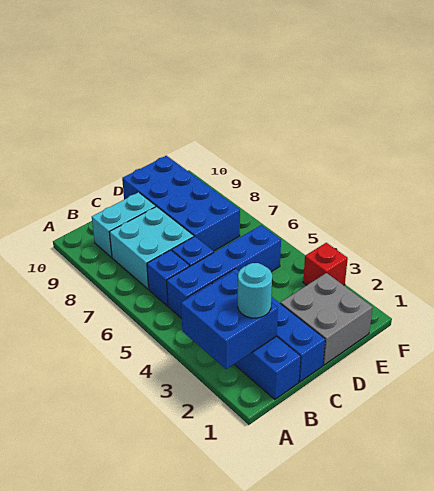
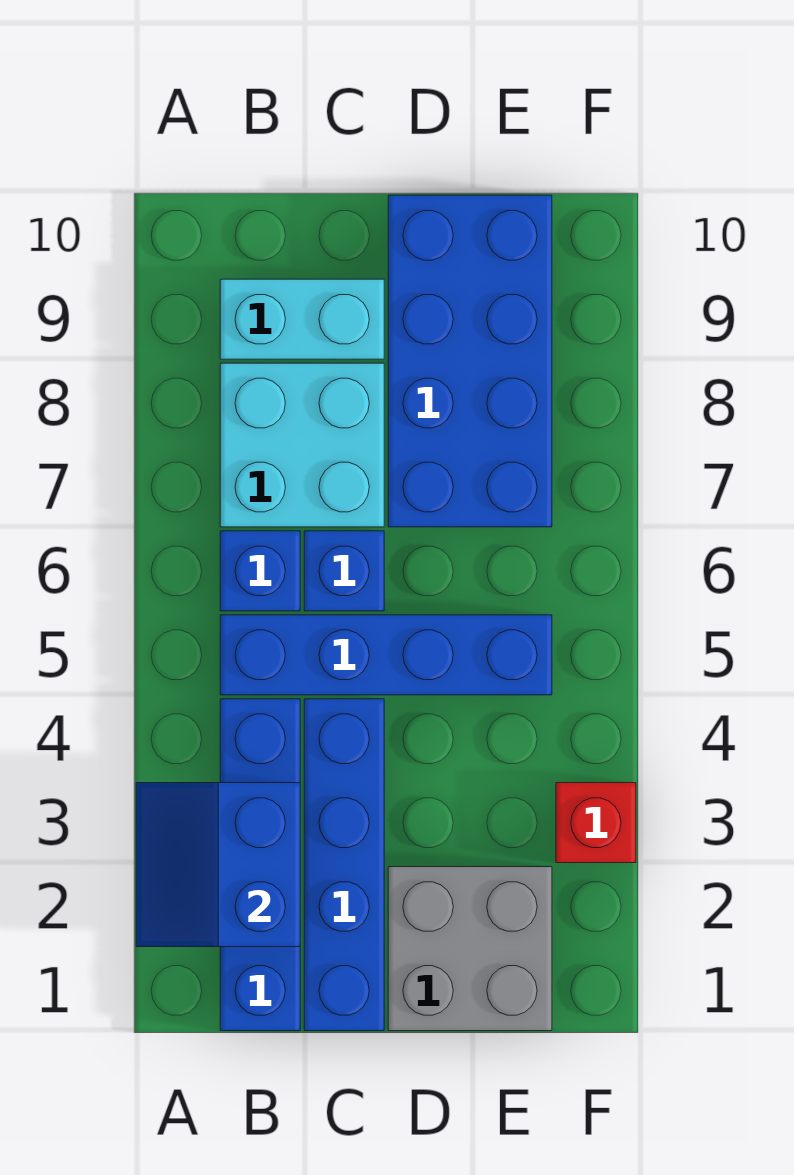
blue 2x2 brick [181,272,278,369] -> blue 2x2 slope [136,783,300,947]
cyan 1x1 round brick [238,263,272,318] -> none

